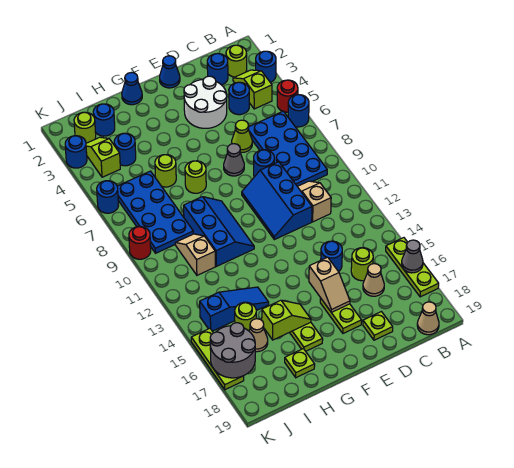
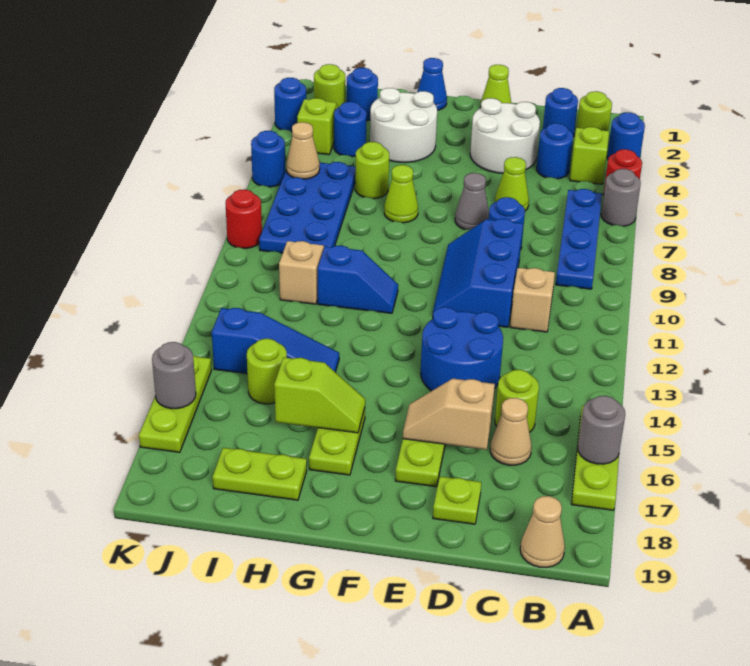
blue 1x1 round brick [288,95,309,127] -> grey 1x1 round brick [601,169,641,226]
grey 1x1 cone [402,240,423,273] -> grey 1x1 round brick [578,396,625,464]
blue 2x4 plate [248,111,327,186] -> blue 1x4 plate [556,189,602,289]
blue 1x1 round brick [321,241,342,272] -> blue 2x2 round brick [421,307,503,391]
blue 1x1 cone [160,56,180,88] -> lime 1x1 cone [480,65,511,108]
tan 1x2 slope [309,257,350,313] -> tan 1x2 slope turned to [403,379,495,450]
none -> white 2x2 round brick [370,88,437,162]
lime 1x1 round brick [185,161,206,193] -> lime 1x1 cone [384,165,418,223]
blue 2x3 slope [184,197,254,266] -> blue 1x2 slope [318,246,398,313]
lime 1x1 plate [285,349,315,378] -> lime 1x2 plate [213,448,307,500]
tan 1x1 cone [249,319,268,352] -> tan 1x1 cone moved to [286,122,320,179]
grey 2x2 round brick [210,323,255,378] -> grey 1x1 round brick [152,342,196,409]

